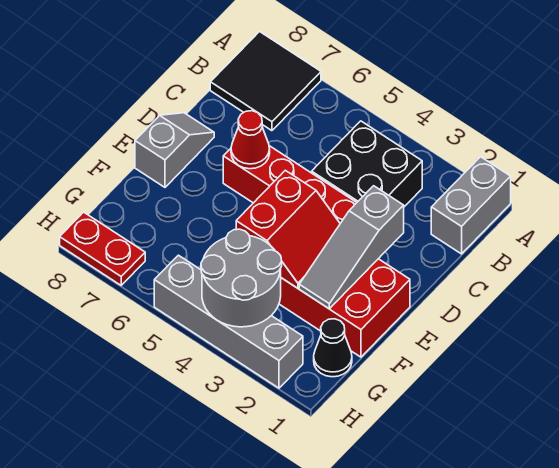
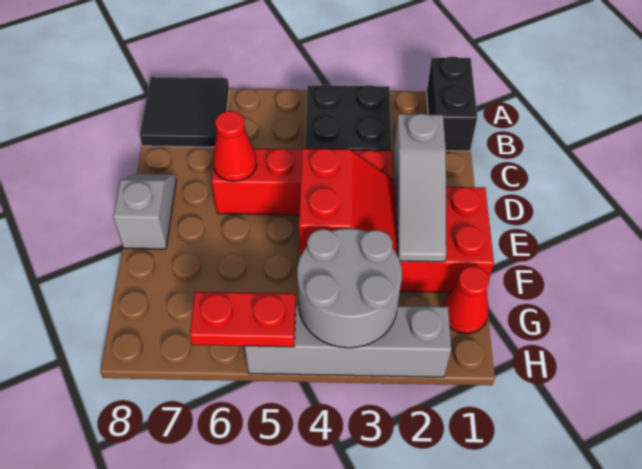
grey 1x2 brick [431,157,511,254] -> black 1x2 brick [427,56,477,151]
black 1x1 cone [314,319,352,377] -> red 1x1 cone [443,266,489,334]
red 1x2 plate [60,212,145,285] -> red 1x2 plate moved to [190,292,296,347]

